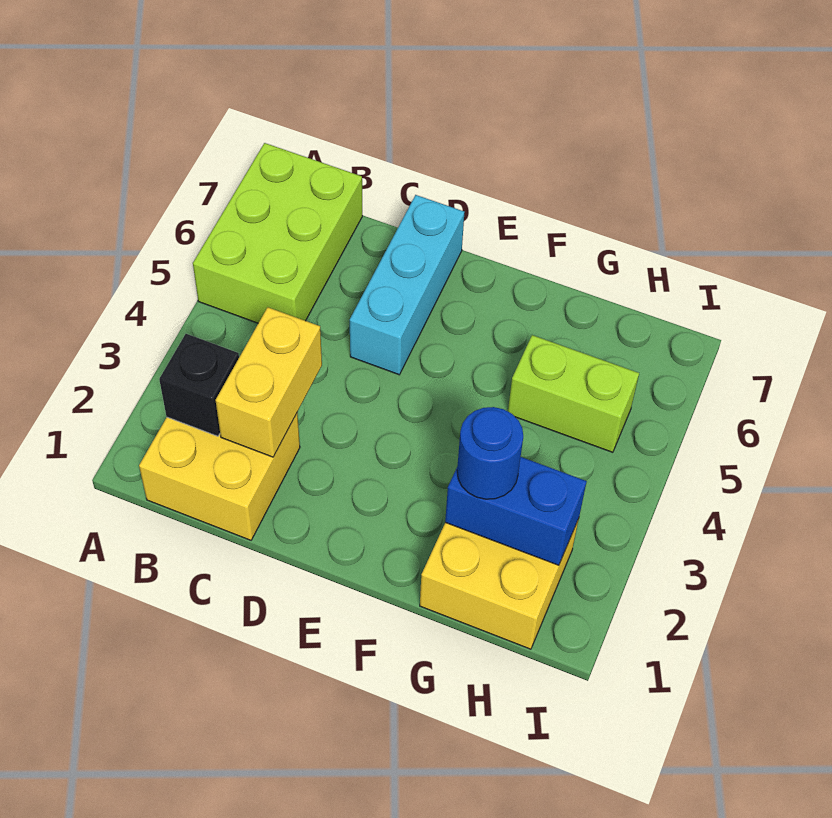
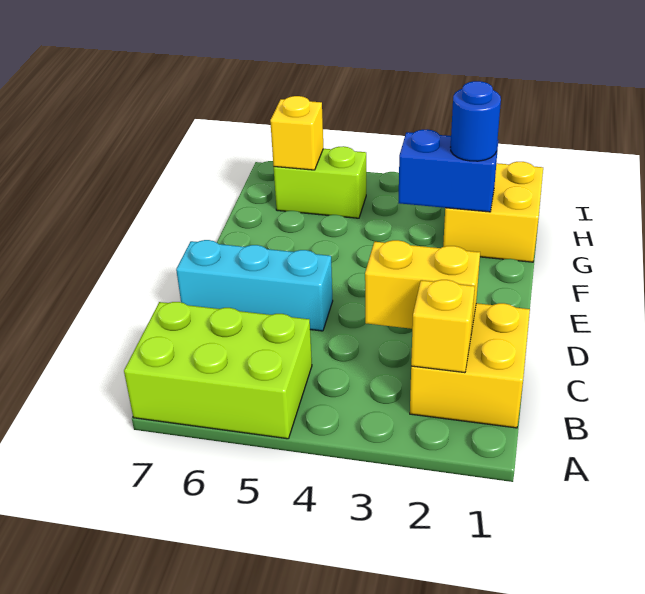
black 1x1 brick [159,334,239,436] -> yellow 1x1 brick [411,280,475,373]
blue 1x2 brick [445,457,587,565] -> blue 1x2 brick turned to [399,129,498,212]
lime 1x2 brick [508,335,639,452] -> lime 1x2 brick turned to [274,146,366,218]
none -> yellow 1x1 brick [270,96,323,170]

